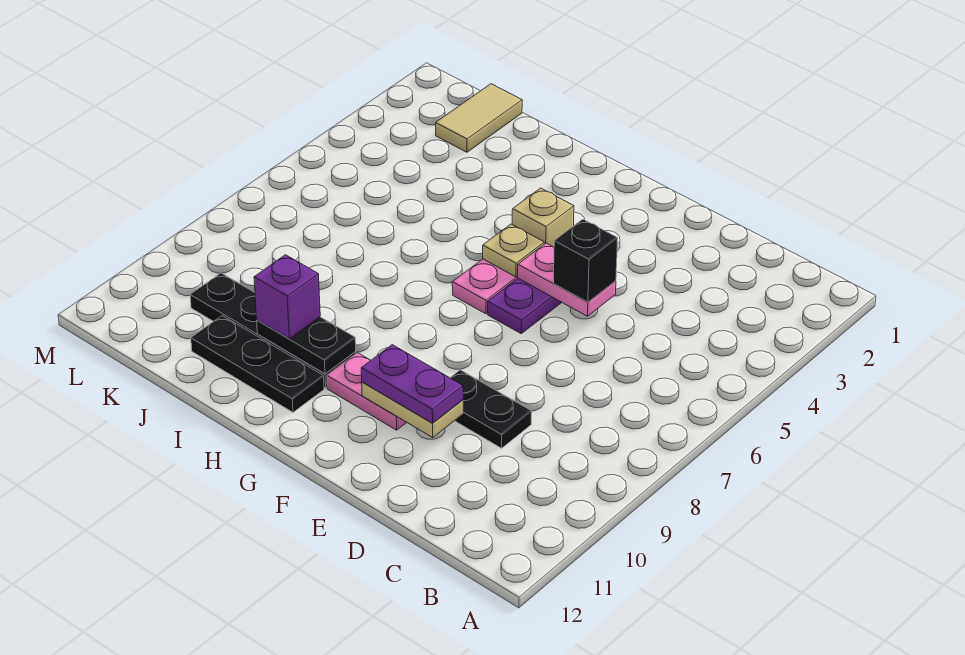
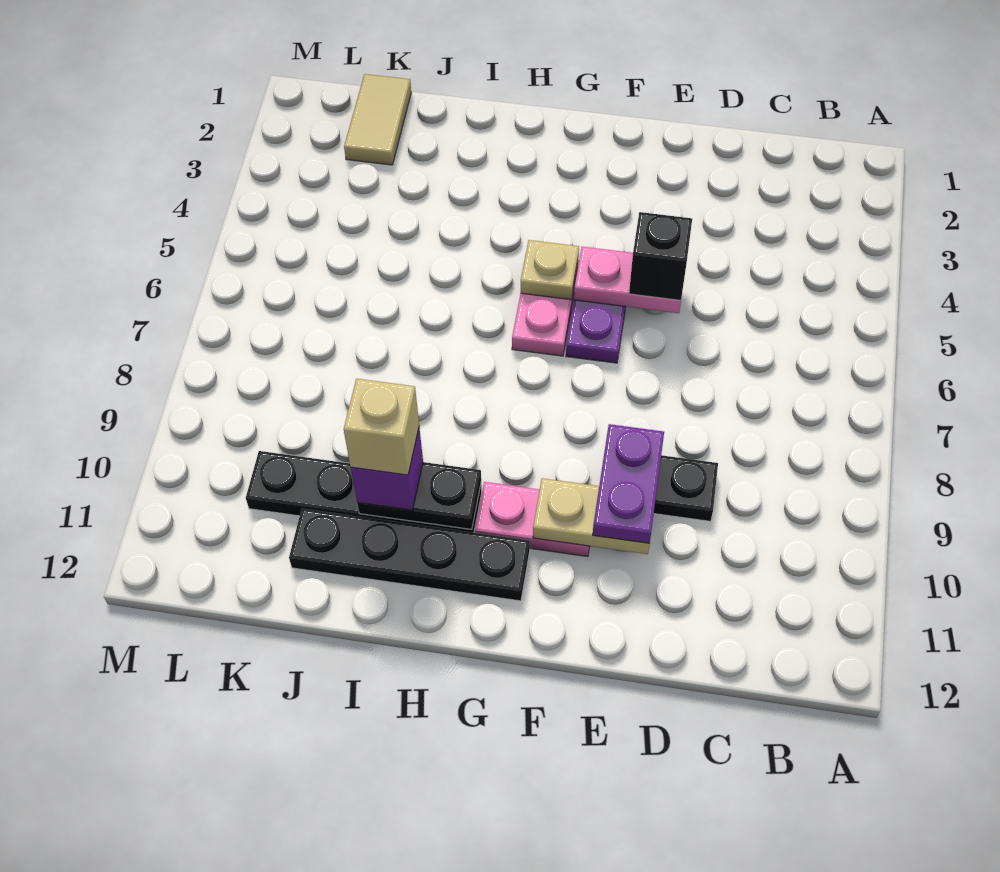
purple 1x2 plate [361,345,463,423] -> purple 1x2 plate turned to [593,424,664,543]
tan 1x1 brick [512,188,574,247] -> tan 1x1 brick moved to [344,379,419,475]
black 1x3 plate [191,316,324,412] -> black 1x4 plate [289,509,530,601]

